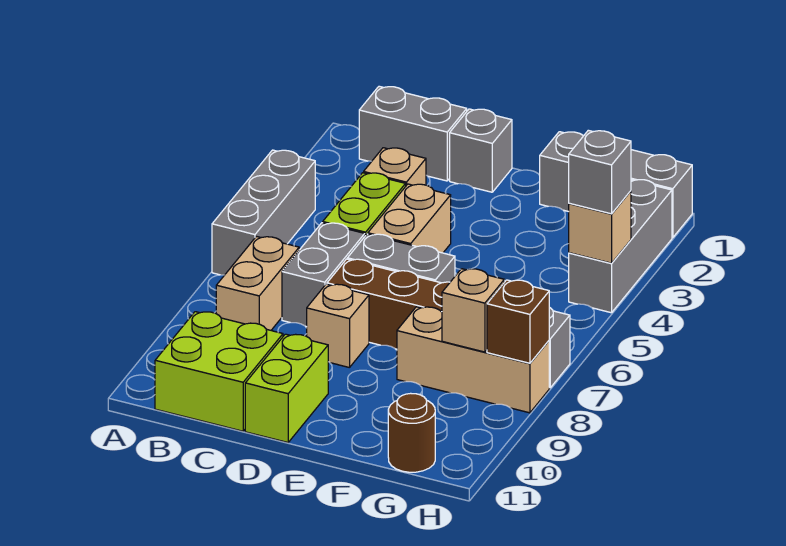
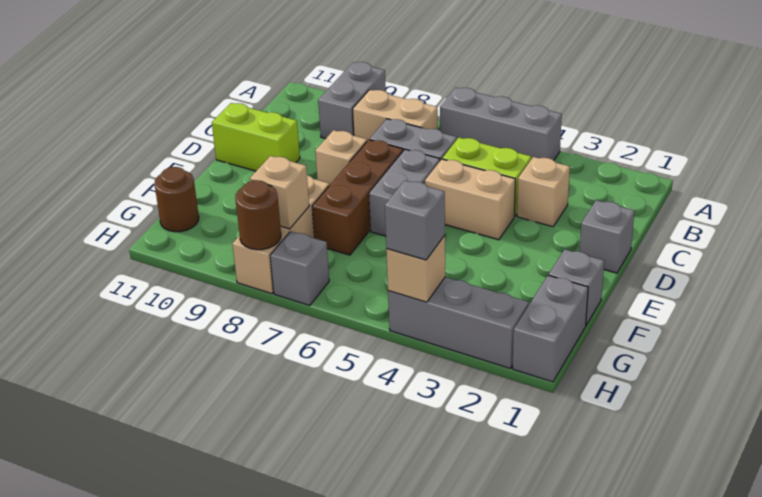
grey 1x2 brick [359,86,467,181] -> grey 1x2 brick moved to [318,62,386,139]
lime 2x2 brick [155,312,283,431] -> none
brown 1x1 brick [487,280,549,363] -> brown 1x1 round brick [235,180,281,250]

